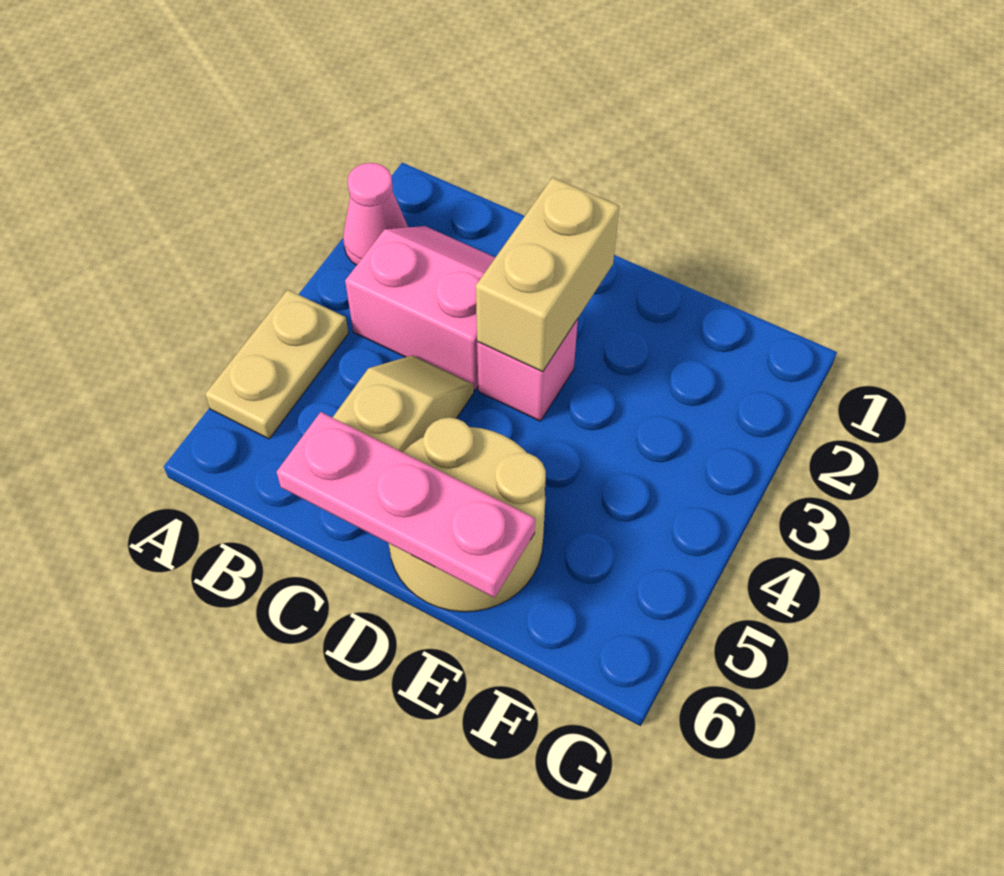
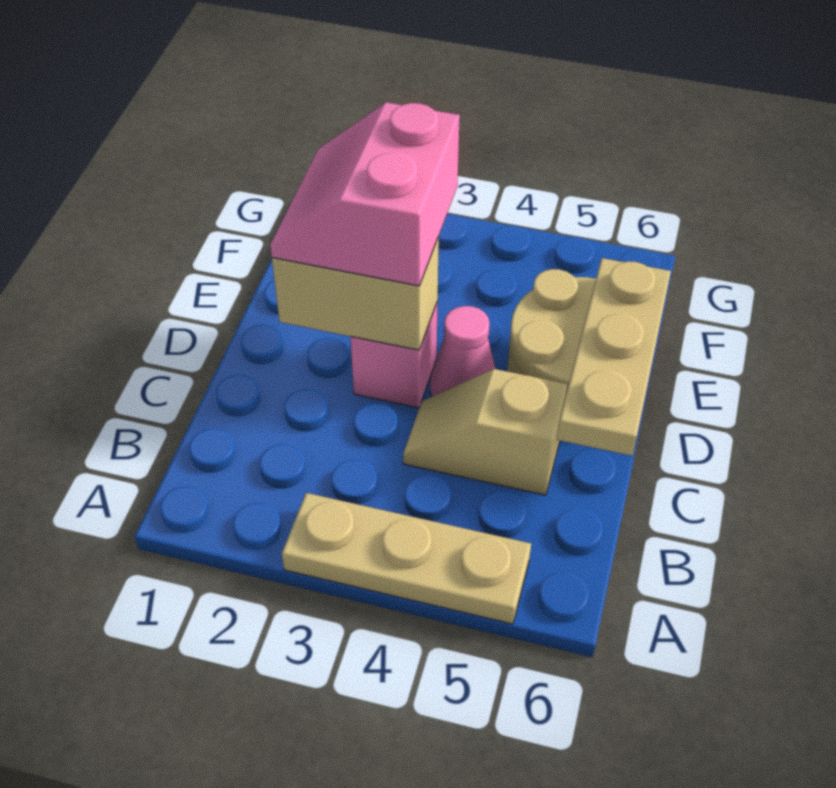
pink 1x1 cone [343,163,408,265] -> pink 1x1 cone moved to [430,306,496,396]
tan 1x2 plate [205,290,348,439] -> tan 1x3 plate [282,493,531,624]
pink 2x2 slope [345,226,495,390] -> pink 2x2 slope moved to [270,102,460,286]
pink 1x3 plate [277,412,535,598] -> tan 1x3 plate [557,258,671,456]

